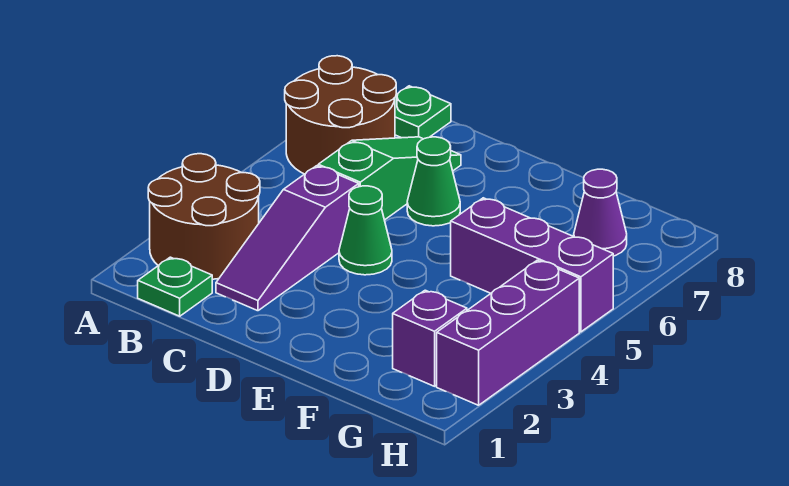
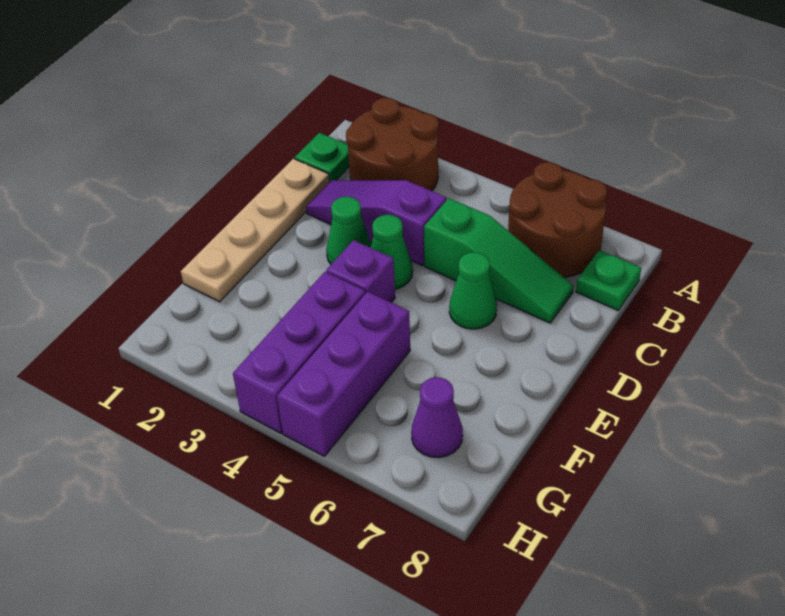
none -> tan 1x4 plate [181,159,329,302]
none -> green 1x1 cone [326,197,371,264]
purple 1x1 brick [393,290,467,386] -> purple 1x1 brick moved to [326,240,395,303]
purple 1x3 brick [437,260,579,405] -> purple 1x3 brick turned to [233,272,366,433]

